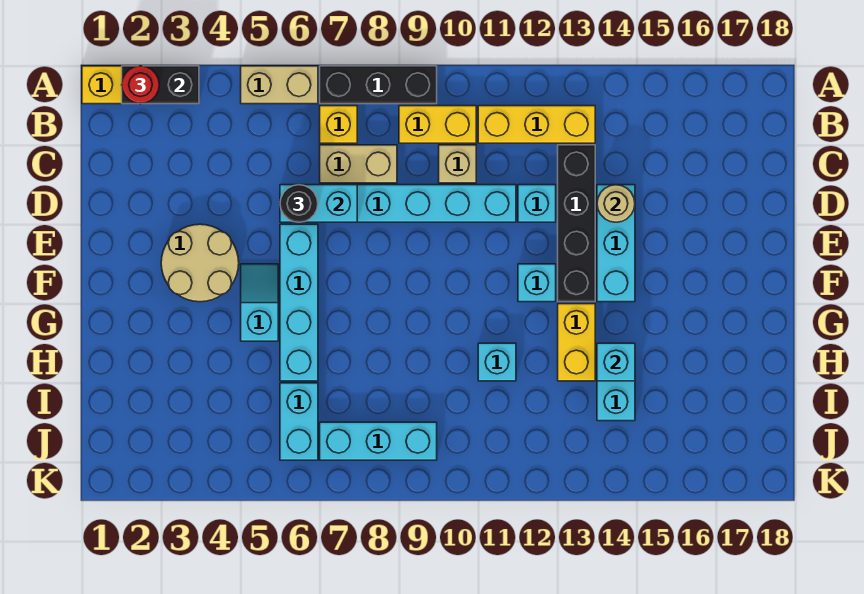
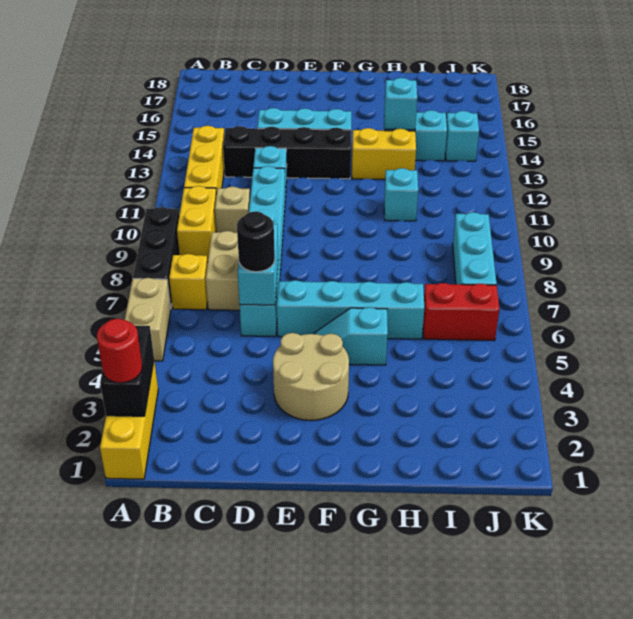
tan 1x1 round brick [597,185,635,222] -> none
cyan 1x1 brick [518,264,556,302] -> cyan 1x1 brick moved to [445,111,479,161]
cyan 1x2 brick [280,383,318,460] -> red 1x2 brick [423,283,499,341]

